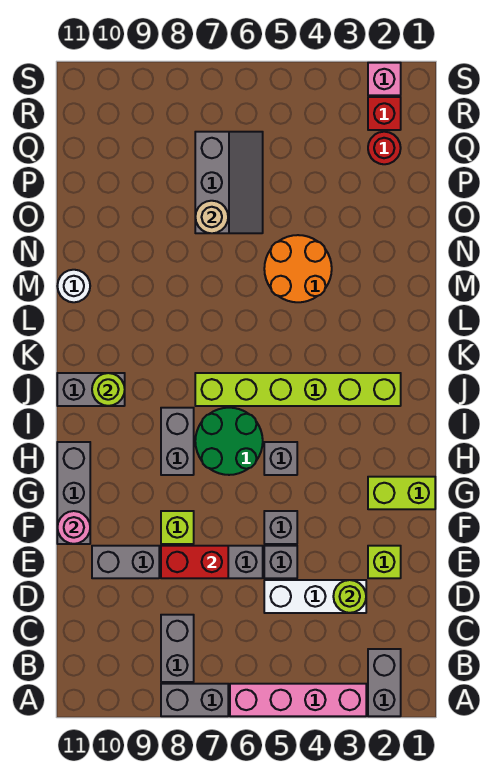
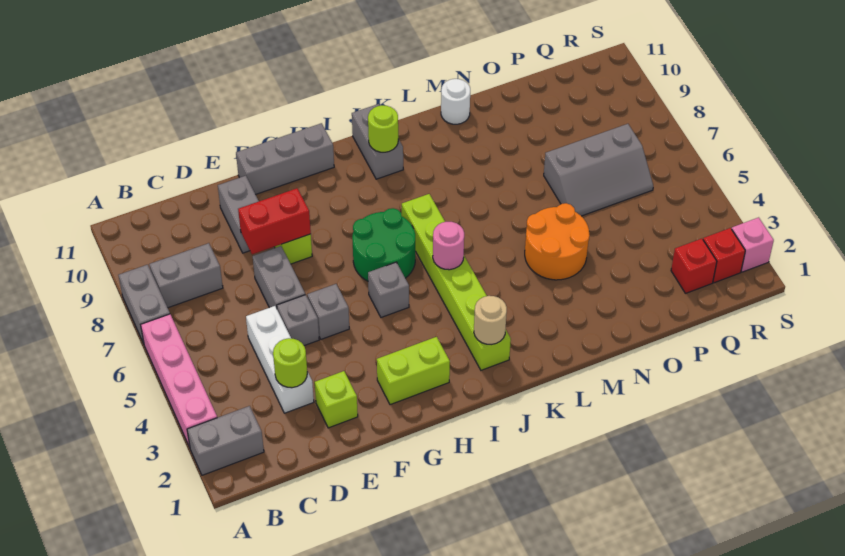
red 1x2 brick [161,546,228,578] -> red 1x2 brick turned to [238,188,311,254]
pink 1x1 round brick [57,511,90,544] -> pink 1x1 round brick moved to [433,222,464,270]
lime 1x2 brick [368,477,435,509] -> lime 1x2 brick turned to [377,337,450,405]
grey 1x2 brick [161,408,194,475] -> none
tan 1x1 round brick [195,201,228,233] -> tan 1x1 round brick moved to [474,296,507,344]
red 1x1 round brick [368,132,401,164] -> red 1x1 brick [671,239,717,293]

